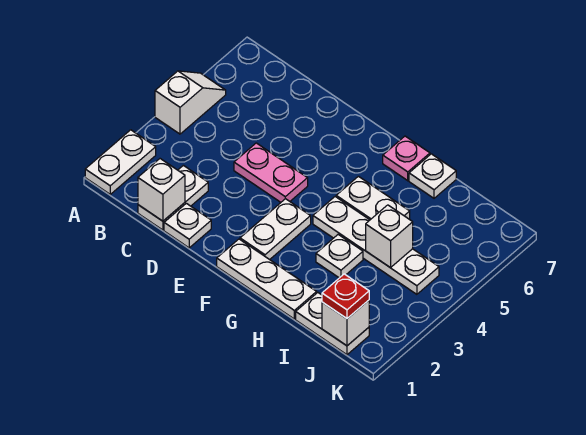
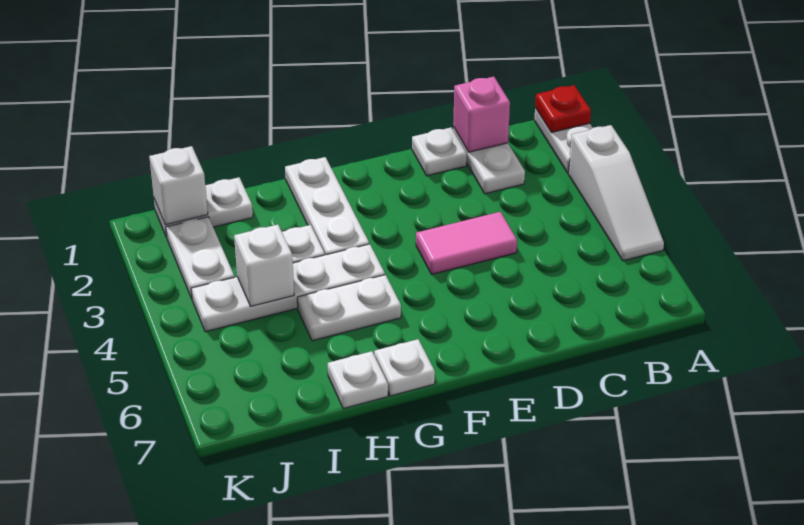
white 1x2 slope [155,71,226,134] -> white 1x3 slope [569,125,664,261]
white 1x1 brick [138,159,185,221] -> pink 1x1 brick [453,77,510,152]
pink 1x2 plate [234,143,308,202] -> pink 1x2 tile [416,212,517,274]
white 1x3 plate [217,239,317,319] -> white 1x3 plate turned to [285,157,369,255]
white 1x2 plate [240,199,311,260] -> white 1x2 plate moved to [166,217,234,298]
pink 1x1 plate [383,136,430,181] -> white 1x1 plate [374,339,435,396]
red 1x1 plate [322,274,369,319] -> red 1x1 plate moved to [535,85,591,132]

